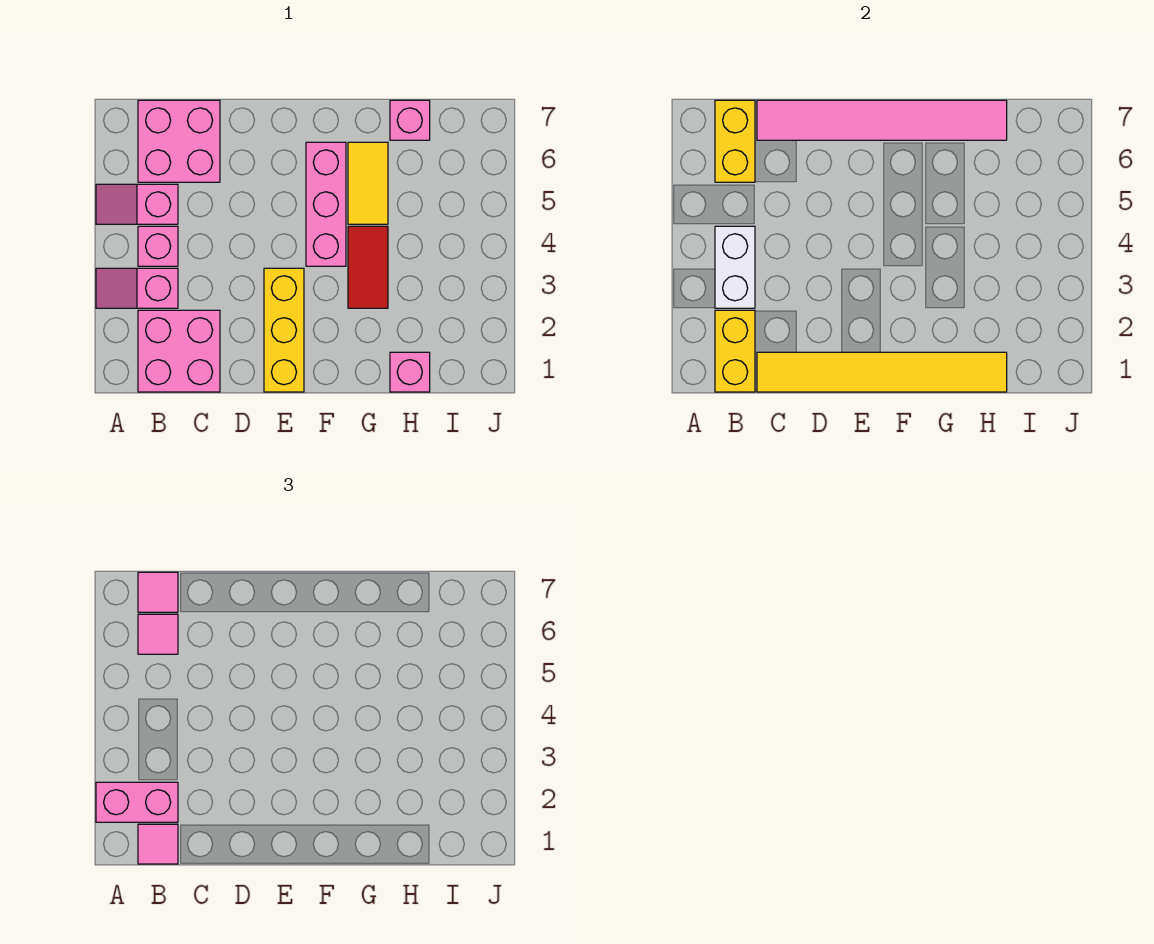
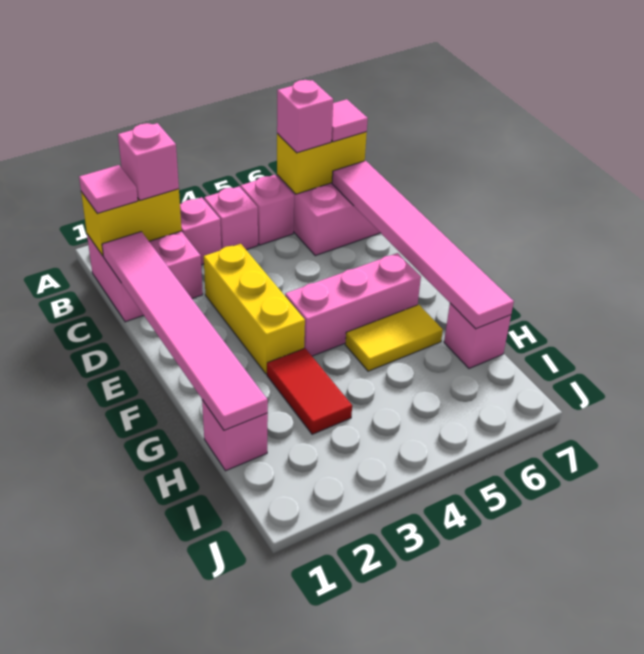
pink 1x2 brick [96,782,178,822] -> pink 1x1 brick [118,123,179,200]
white 1x2 brick [715,226,755,308] -> none
pink 1x1 tile [138,614,178,654] -> pink 1x1 brick [277,80,333,153]
yellow 1x6 tile [757,352,1007,392] -> pink 1x6 tile [102,232,268,430]
yellow 1x3 brick [264,268,304,392] -> yellow 1x3 brick turned to [204,244,305,374]
red 1x2 tile [348,226,388,308] -> red 1x2 tile turned to [267,348,352,434]

